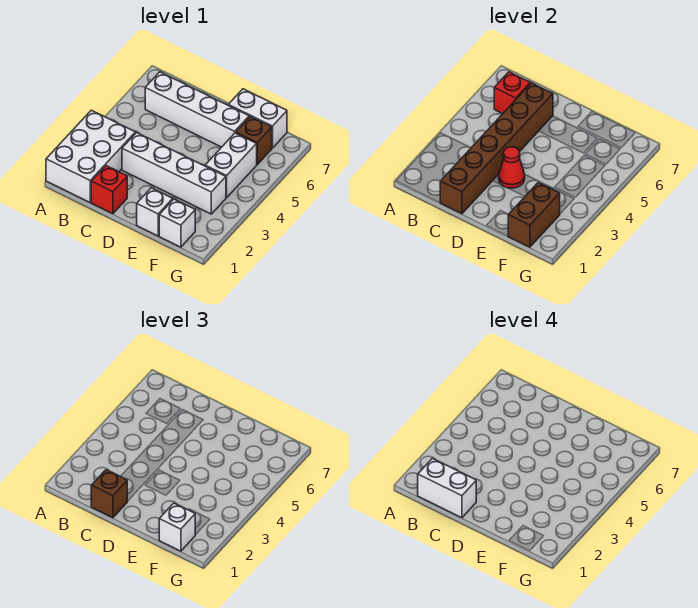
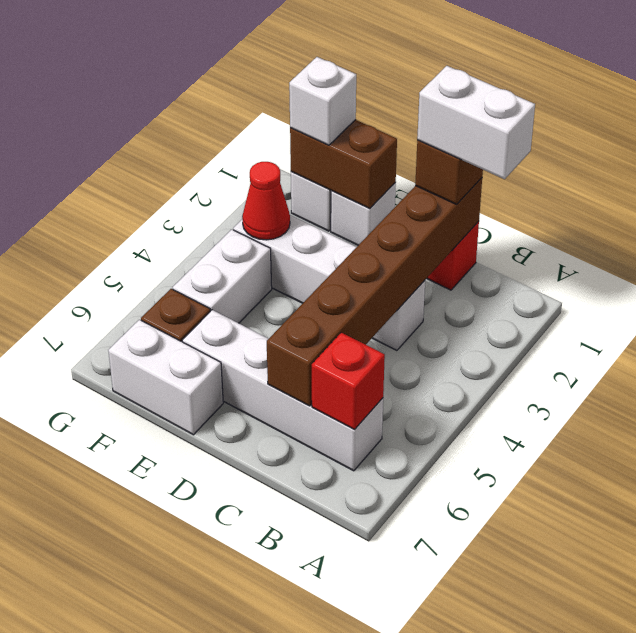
white 2x3 brick [46,110,135,202] -> none
red 1x1 cone [499,147,525,188] -> red 1x1 cone moved to [242,162,290,240]
brown 1x2 brick [508,183,560,247] -> brown 1x2 brick turned to [290,120,397,209]

